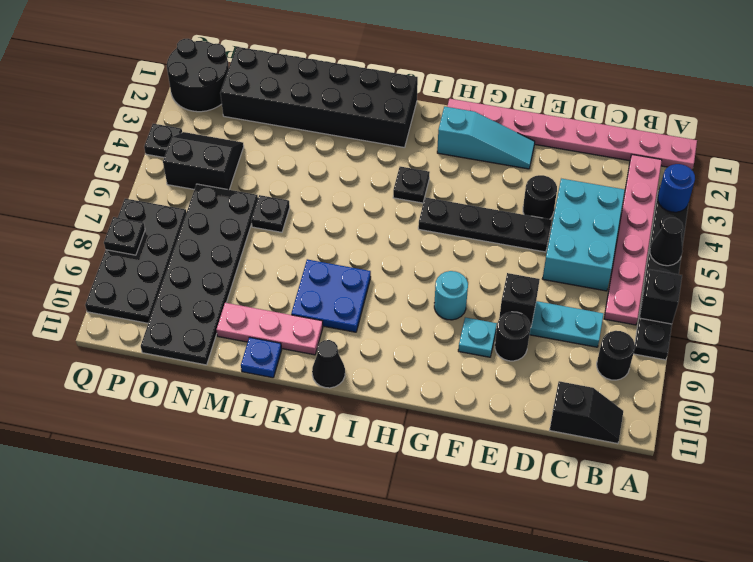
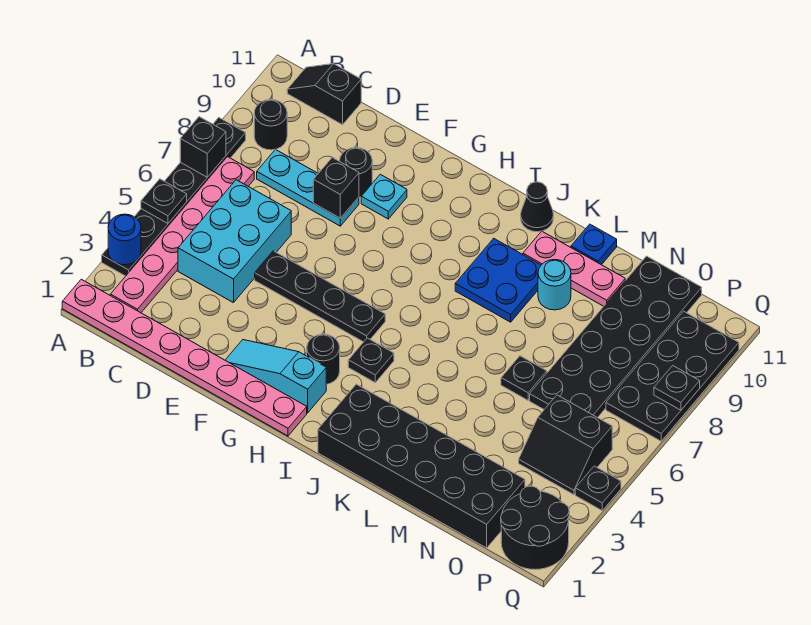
black 1x1 cone [650,218,683,266] -> black 1x1 plate [141,179,187,223]
black 1x1 round brick [523,175,557,219] -> black 1x1 round brick moved to [307,334,340,384]
cyan 1x1 round brick [434,271,468,320] -> cyan 1x1 round brick moved to [538,260,571,310]

